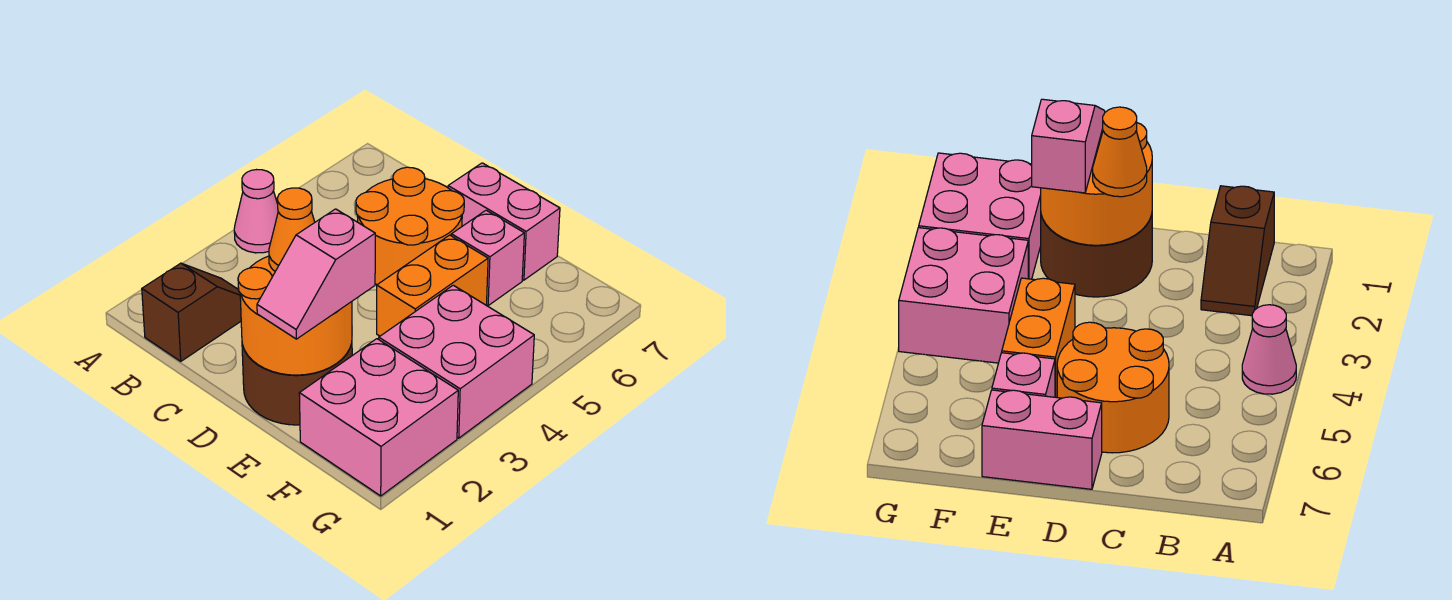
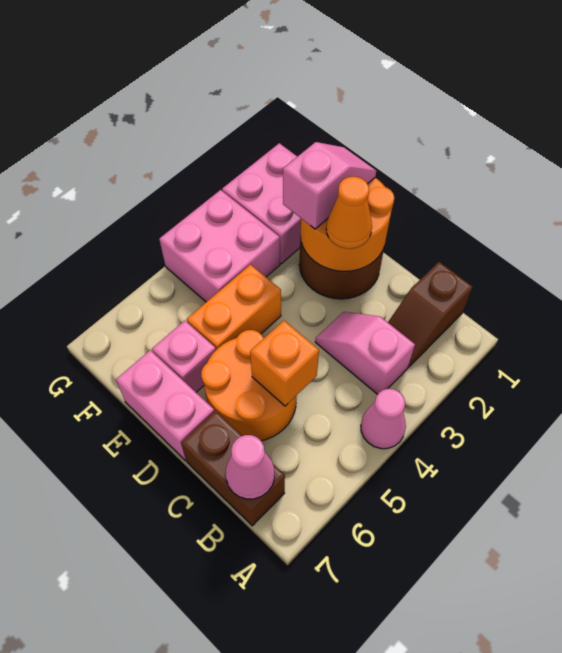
none -> pink 1x2 slope [315,312,415,394]
none -> brown 1x2 brick [181,411,285,526]
none -> pink 1x1 cone [226,435,275,499]
none -> orange 1x1 brick [250,321,319,406]

